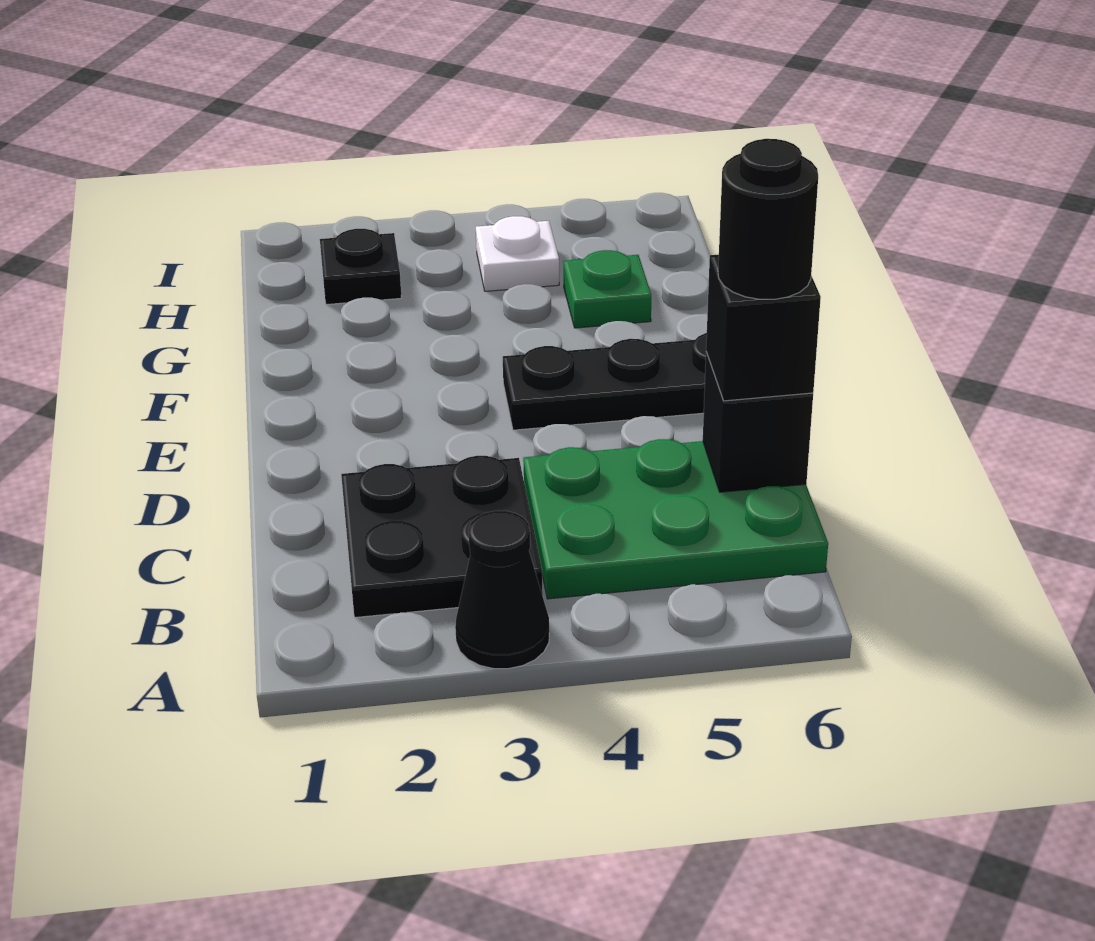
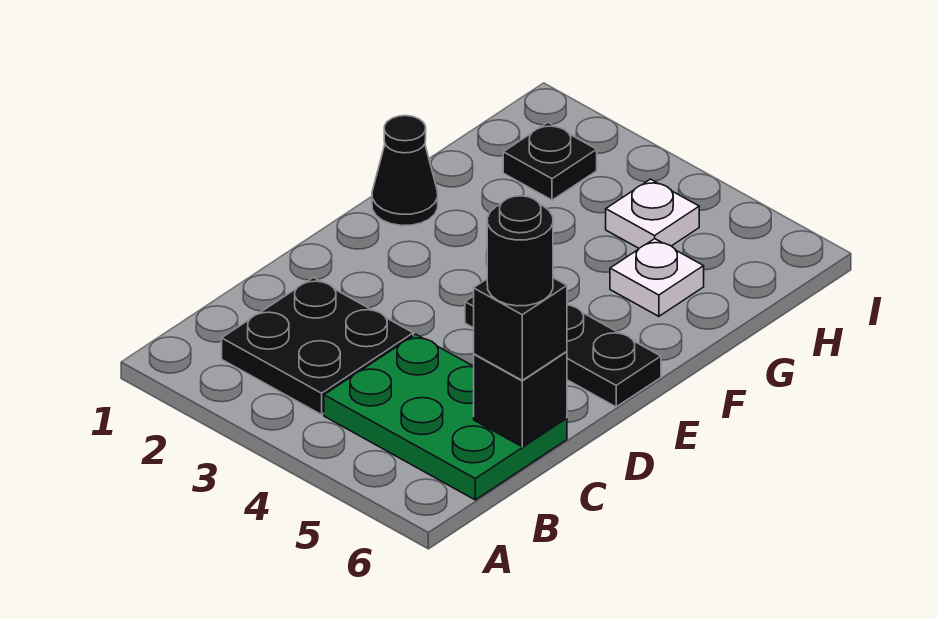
black 1x1 cone [455,511,549,669] -> black 1x1 cone moved to [372,116,438,226]
green 1x1 plate [563,250,651,328] -> white 1x1 plate [610,239,704,316]

